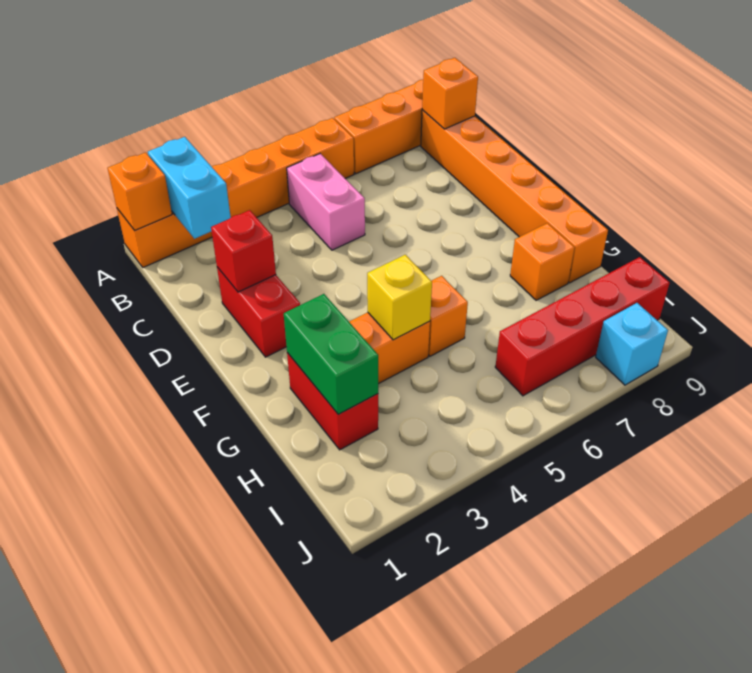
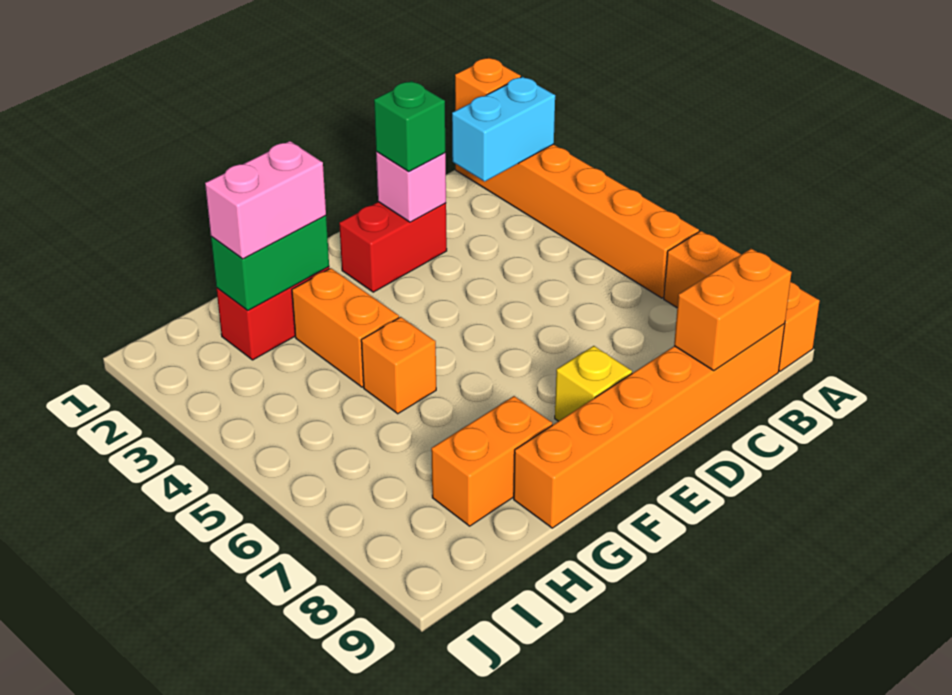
pink 1x2 brick [287,154,365,250] -> pink 1x2 brick moved to [205,141,326,259]
orange 1x1 brick [422,58,478,129] -> orange 1x2 brick [674,249,792,370]
red 1x1 brick [211,210,276,292] -> pink 1x1 brick [376,152,446,222]
none -> green 1x1 brick [374,81,445,171]
yellow 1x1 brick [367,255,432,340] -> yellow 1x1 brick moved to [555,346,632,421]
orange 1x1 brick [510,223,575,300] -> orange 1x2 brick [431,396,552,526]
red 1x4 brick [495,257,669,396] -> none
cyan 1x1 brick [596,303,668,385] -> none

